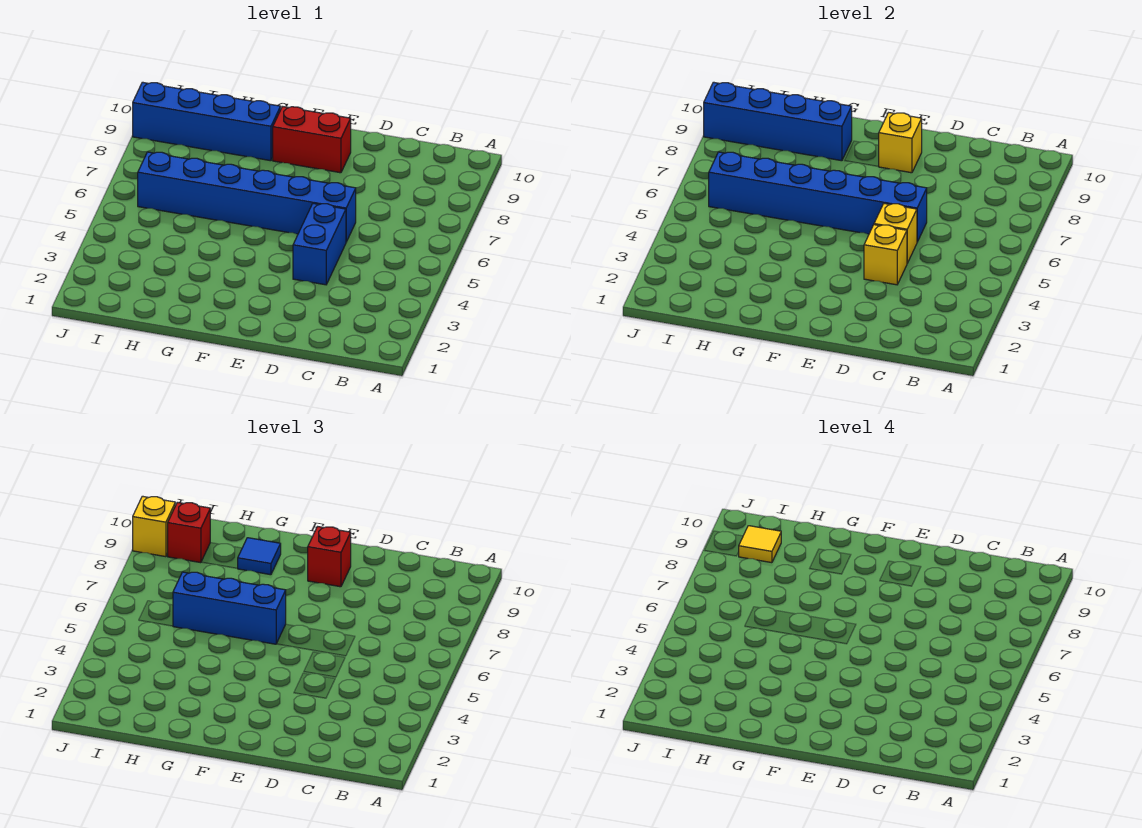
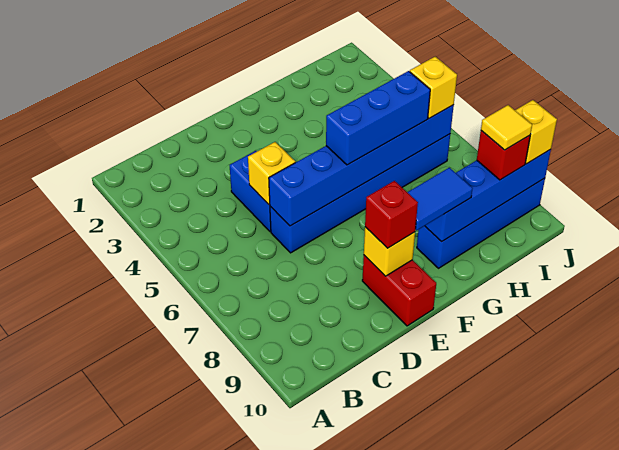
yellow 1x1 brick [864,225,907,285] -> yellow 1x1 brick moved to [410,57,457,118]
red 1x2 brick [273,107,351,173] -> red 1x2 brick turned to [362,255,436,326]
blue 1x1 tile [237,538,281,575] -> blue 1x2 tile [407,168,473,230]

